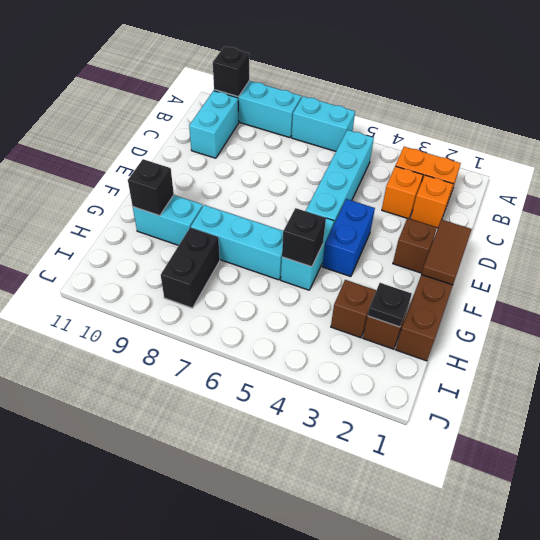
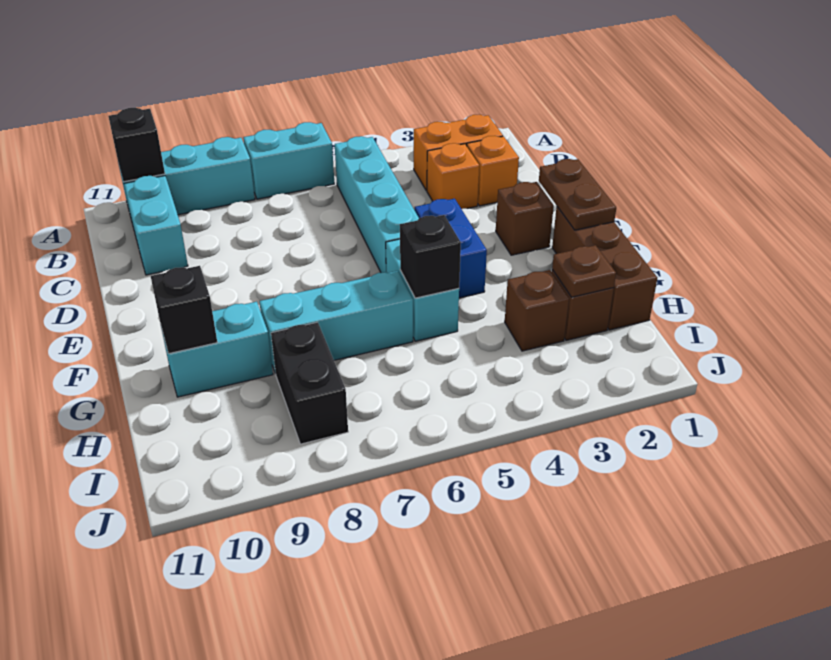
brown 1x2 tile [421,219,472,285] -> brown 1x2 plate [539,159,616,230]
black 1x1 plate [368,283,412,327] -> brown 1x1 plate [552,245,616,297]

